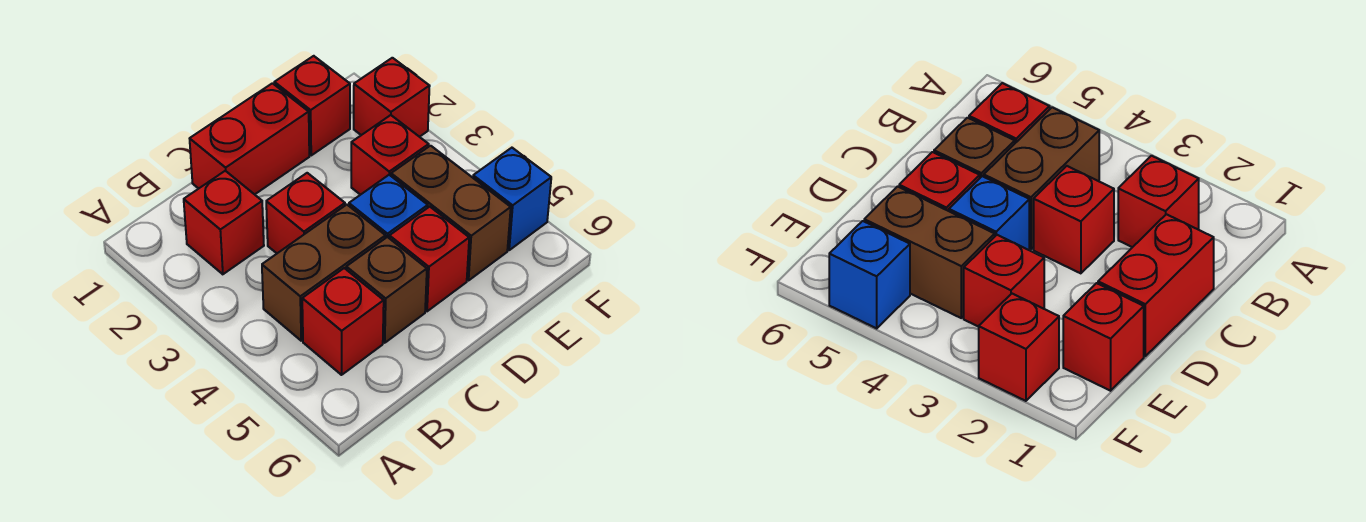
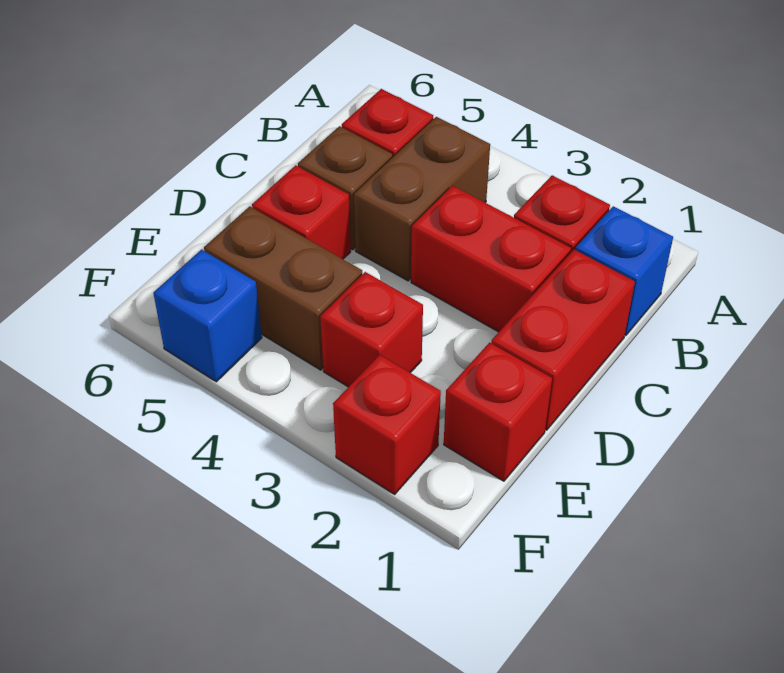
red 1x1 brick [266,173,345,253] -> red 1x2 brick [411,186,571,332]
blue 1x1 brick [349,175,428,238] -> blue 1x1 brick moved to [576,206,673,336]

